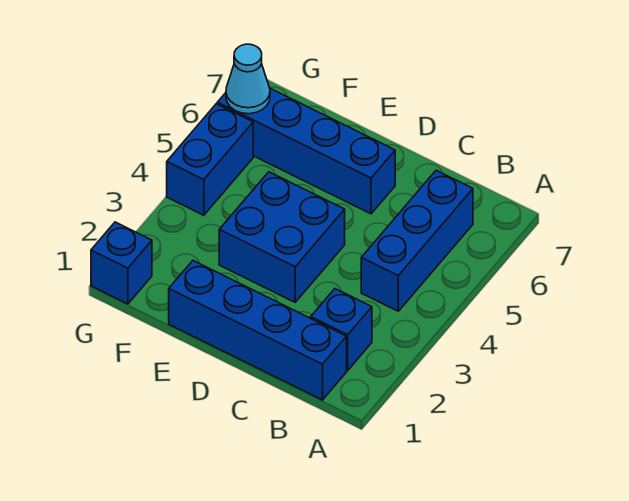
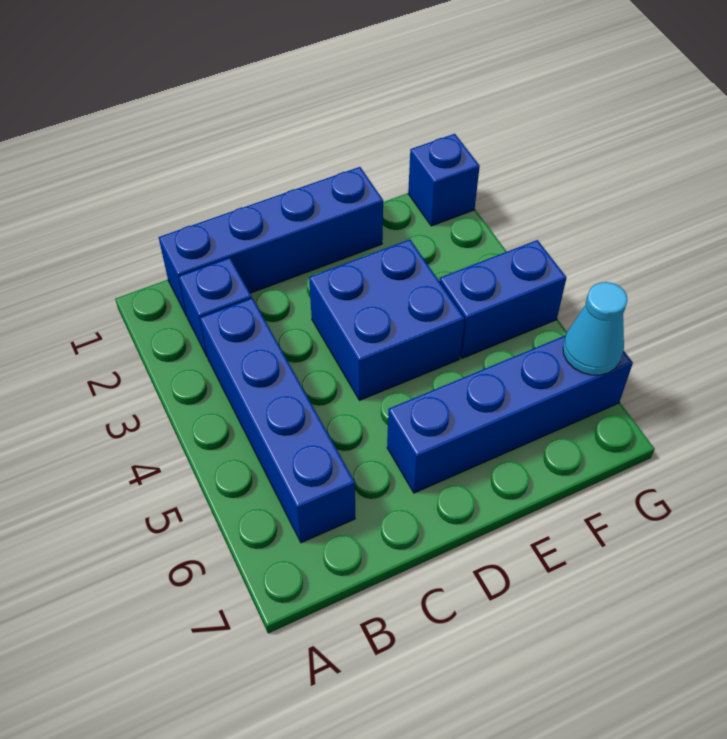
blue 1x3 brick [361,170,473,311] -> blue 1x4 brick [200,298,355,543]
blue 1x2 brick [167,104,253,215] -> blue 1x2 brick turned to [439,240,567,358]

